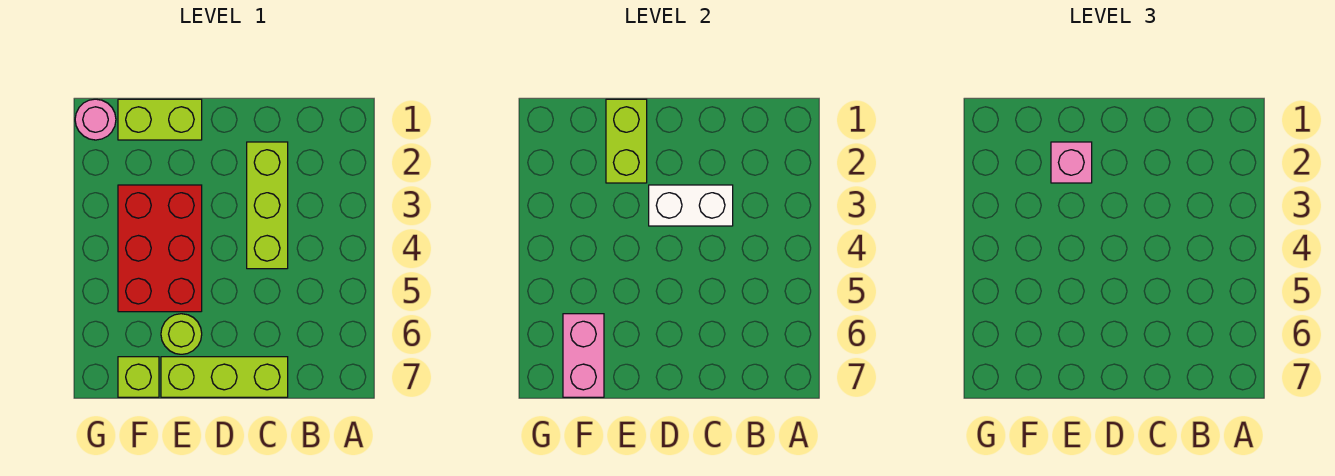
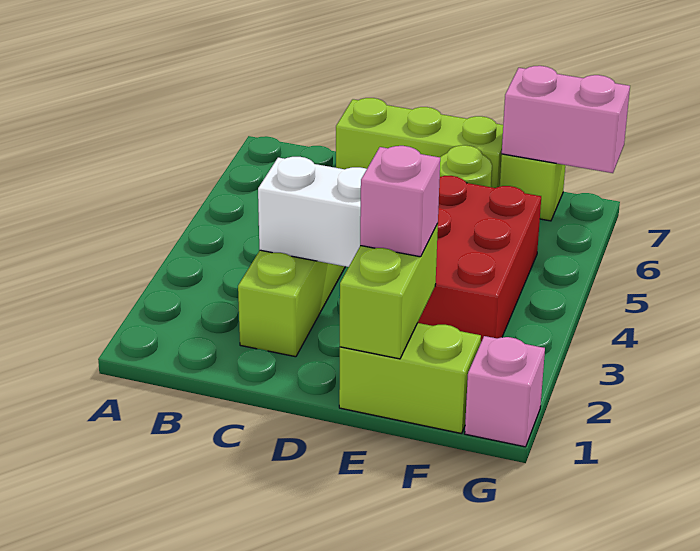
pink 1x2 brick [563,314,604,397] -> pink 1x2 brick turned to [502,66,630,173]
pink 1x1 round brick [75,99,116,140] -> pink 1x1 brick [465,336,545,447]

